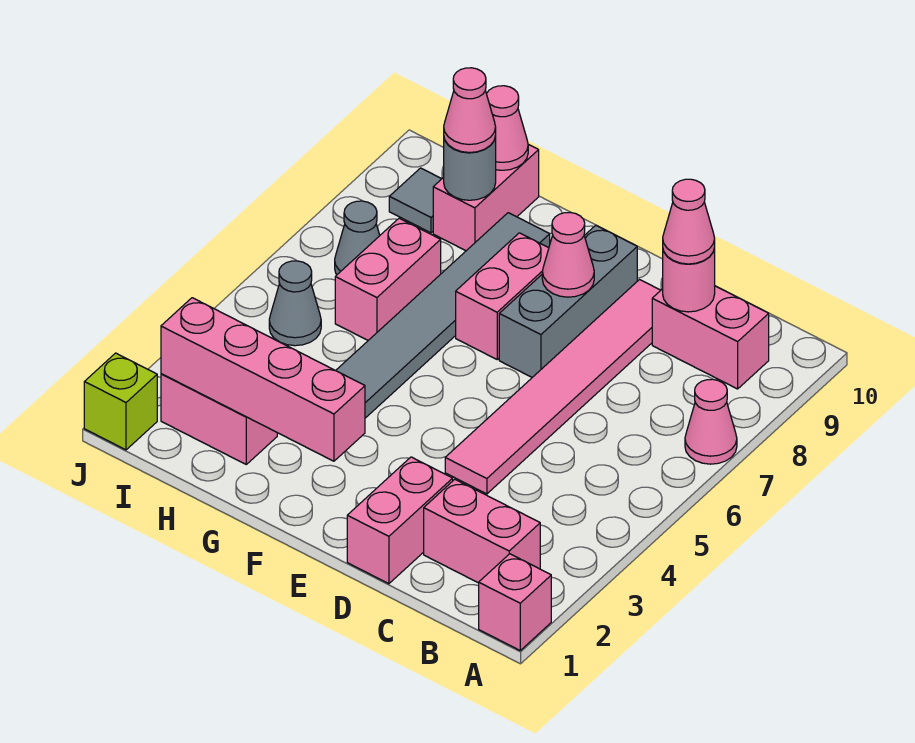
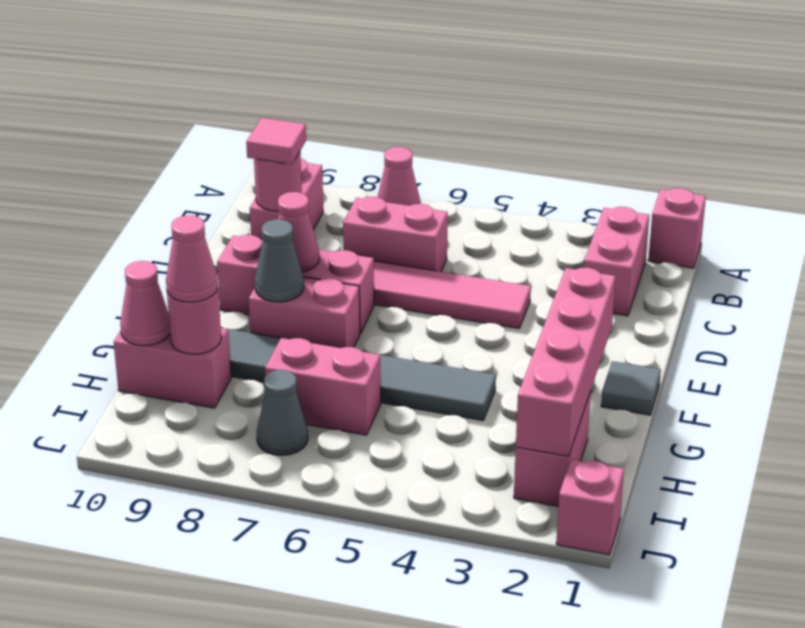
pink 1x1 cone [663,179,715,264] -> pink 1x1 tile [246,118,306,164]
pink 1x2 brick [347,457,453,584] -> pink 1x2 brick moved to [343,197,448,272]
grey 1x3 brick [499,225,637,377] -> pink 1x3 brick [217,235,374,333]
grey 1x1 round brick [444,136,496,200] -> pink 1x1 round brick [167,289,221,354]
grey 1x1 cone [269,261,321,346] -> grey 1x1 cone moved to [255,219,304,302]
grey 1x1 tile [389,168,441,233] -> grey 1x1 tile moved to [601,361,661,415]
lime 1x1 brick [84,353,157,450] -> pink 1x1 brick [556,459,624,555]

